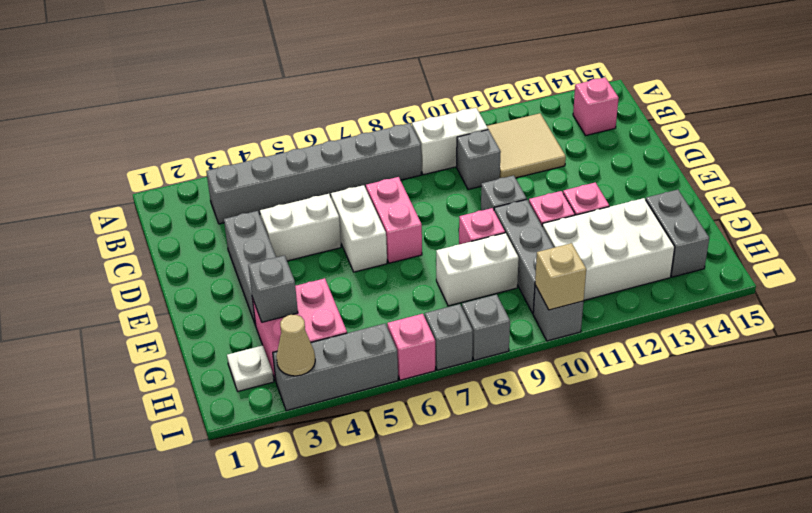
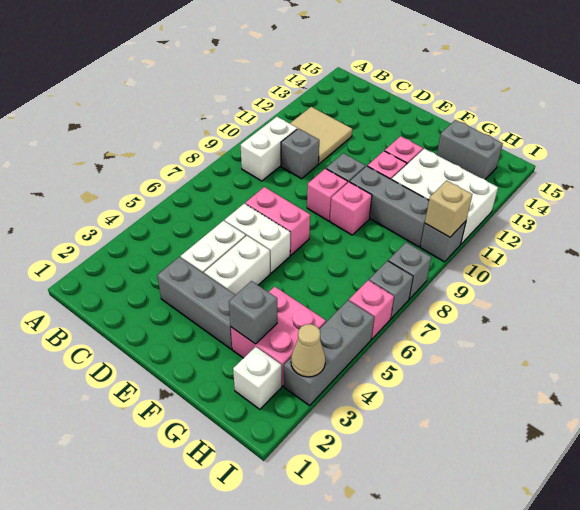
grey 1x6 brick [206,123,422,224] -> none
pink 1x1 brick [573,77,619,135] -> pink 1x1 brick moved to [307,169,348,221]
white 1x2 brick [436,233,519,306] -> white 1x2 brick moved to [204,236,270,295]
white 2x3 brick [542,198,675,300] -> white 2x3 brick turned to [392,149,498,244]
white 1x1 plate [227,345,274,391] -> white 1x1 brick [233,347,282,409]

